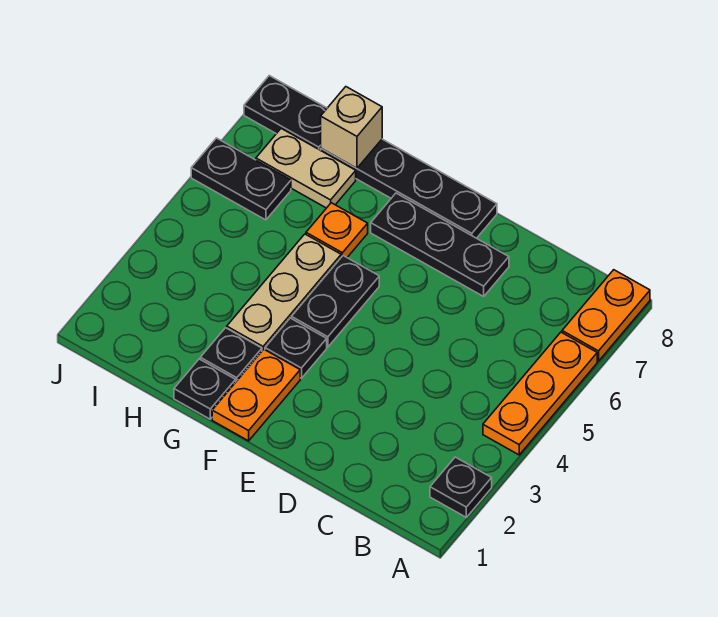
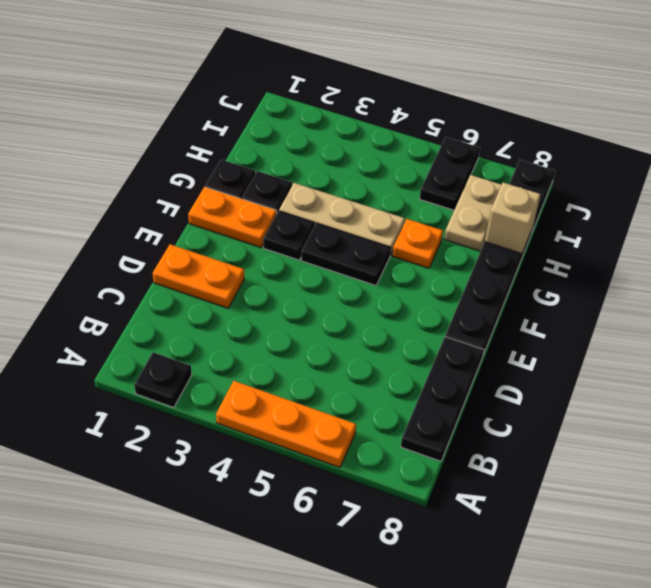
orange 1x2 plate [562,270,650,361] -> orange 1x2 plate moved to [153,244,244,308]
black 1x3 plate [371,193,509,296] -> black 1x3 plate moved to [401,337,484,461]

